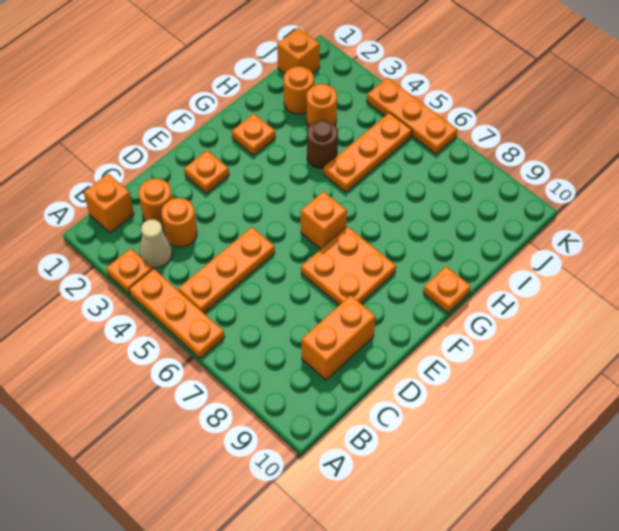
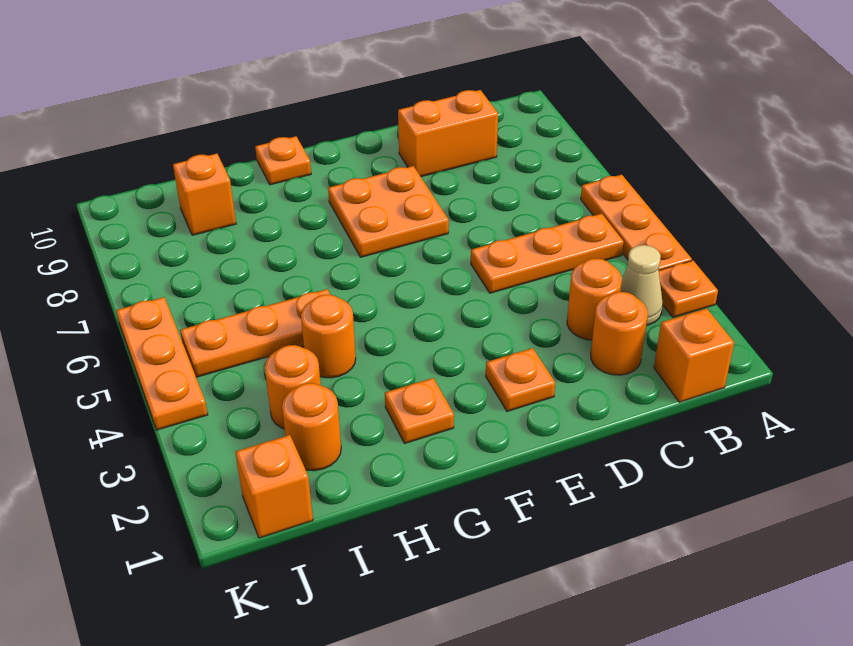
orange 1x1 brick [301,192,347,249] -> orange 1x1 brick moved to [173,154,236,235]
brown 1x1 round brick [307,120,338,168] -> orange 1x1 round brick [301,295,356,378]

